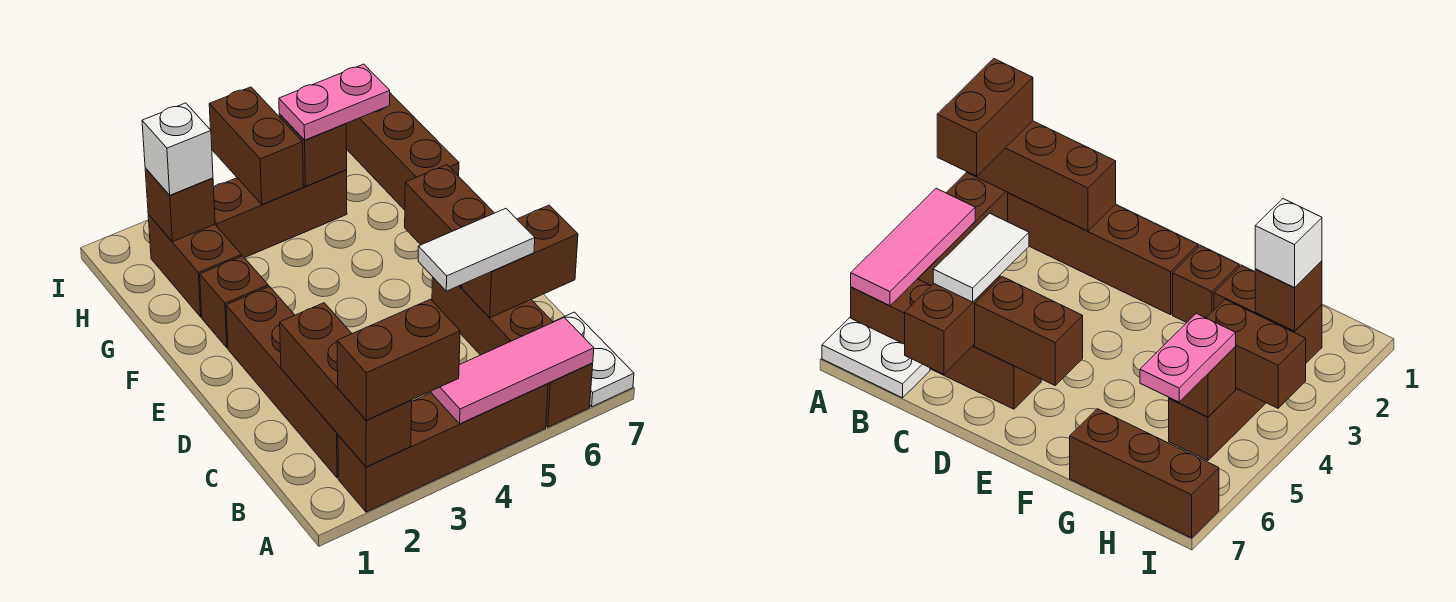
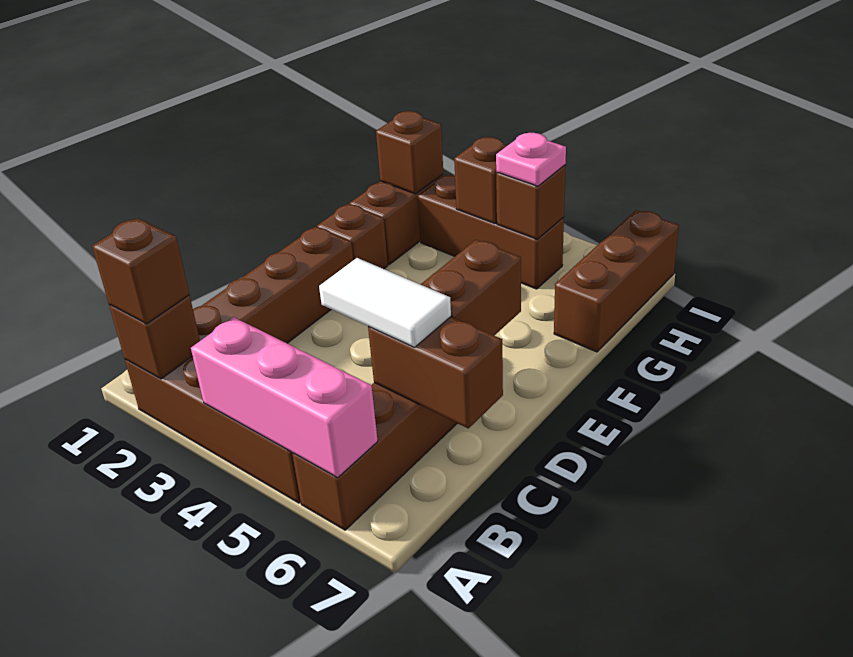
brown 1x3 brick [280,303,412,467] -> brown 1x1 brick [109,295,200,379]
brown 1x2 brick [337,299,460,420] -> brown 1x1 brick [92,218,189,324]
pink 1x3 tile [431,318,594,424] -> pink 1x3 brick [191,317,378,478]
white 1x2 plate [554,312,634,407] -> none
white 1x1 brick [142,103,213,195] -> none
brown 1x2 brick [209,87,303,204] -> brown 1x1 brick [454,137,507,224]
pink 1x2 plate [279,64,390,140] -> pink 1x1 plate [496,133,566,186]

